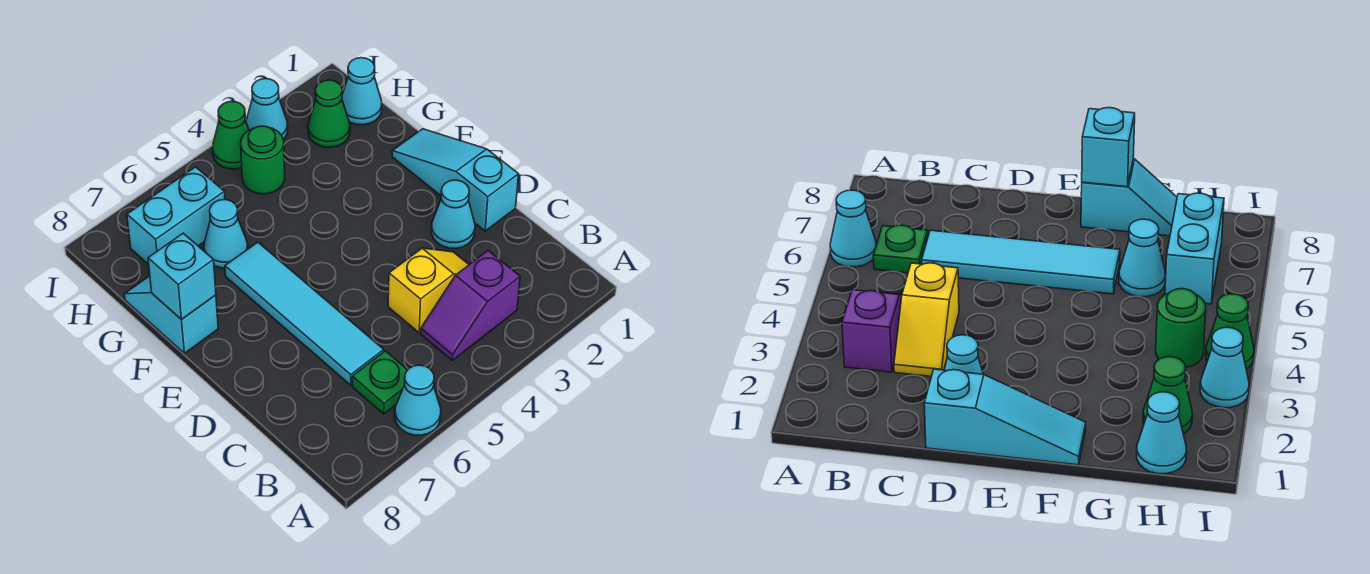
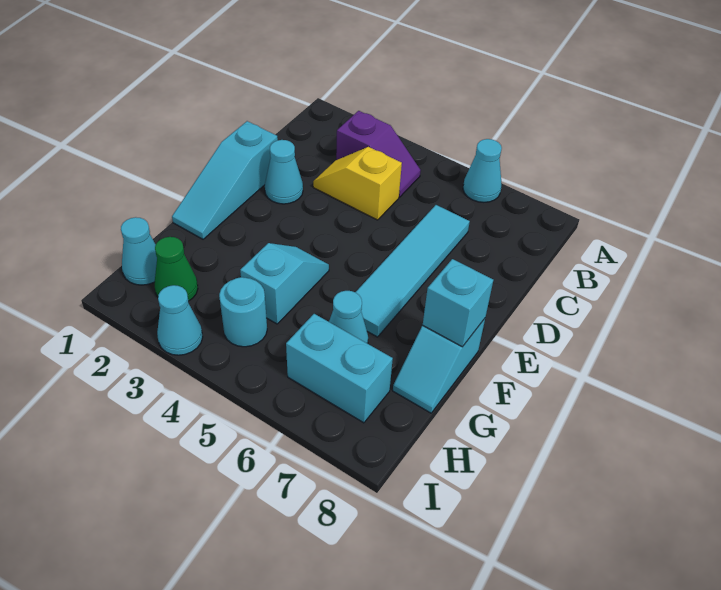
green 1x1 plate [352,351,407,414] -> none
none -> cyan 1x2 slope [240,243,329,324]
green 1x1 round brick [241,126,285,194] -> cyan 1x1 round brick [219,277,267,347]
green 1x1 cone [213,101,249,169] -> none

